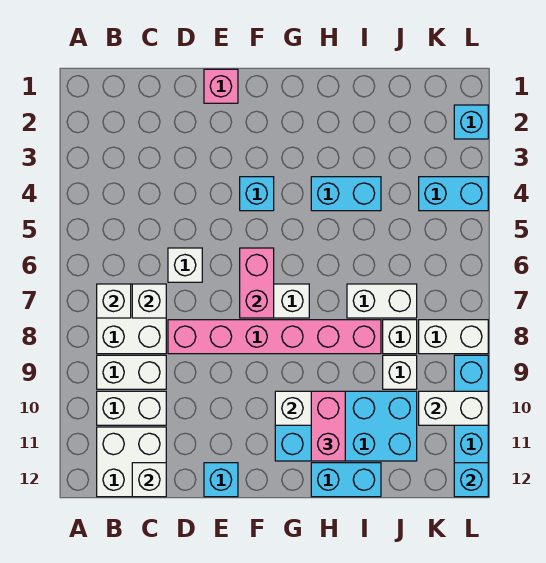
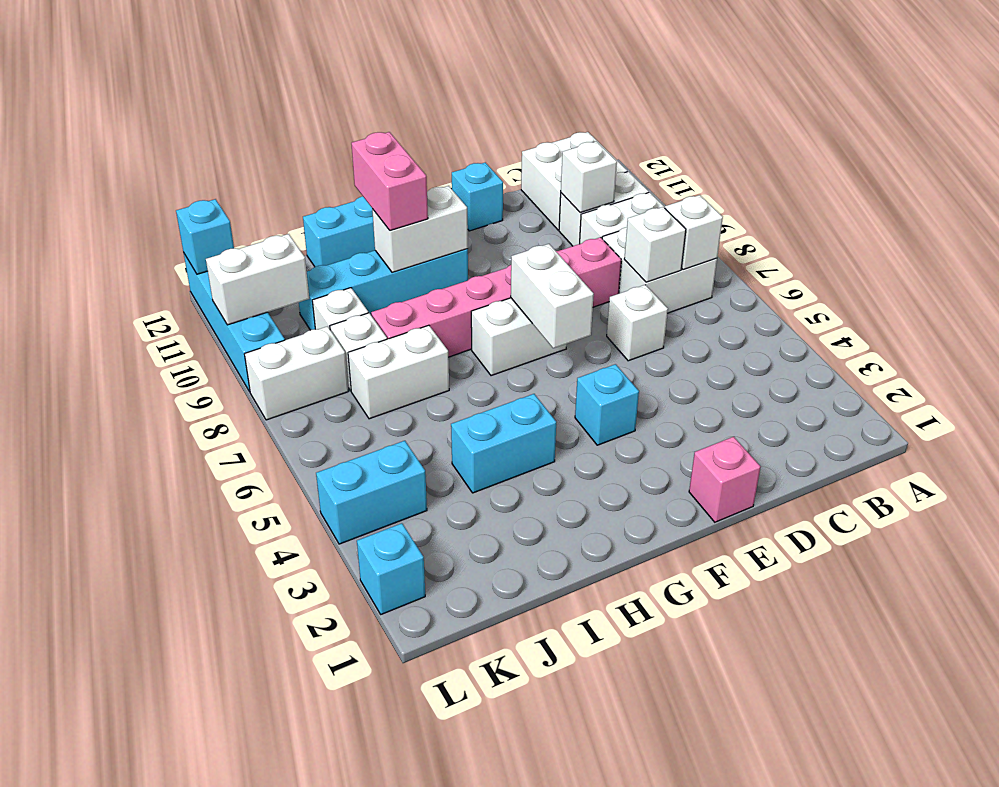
white 1x1 brick [132,463,166,497] -> white 1x1 brick moved to [561,141,617,213]
pink 1x2 brick [240,248,274,318] -> white 1x2 brick [511,244,594,348]
cyan 2x4 brick [275,391,417,461] -> cyan 1x4 brick [299,249,468,330]

